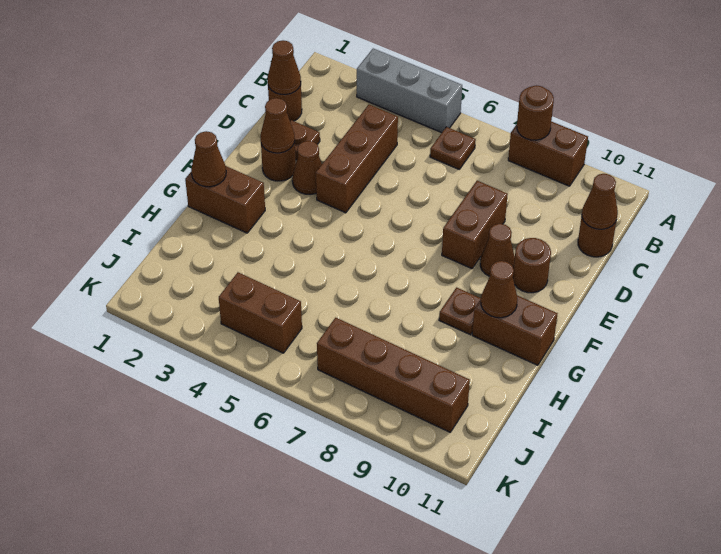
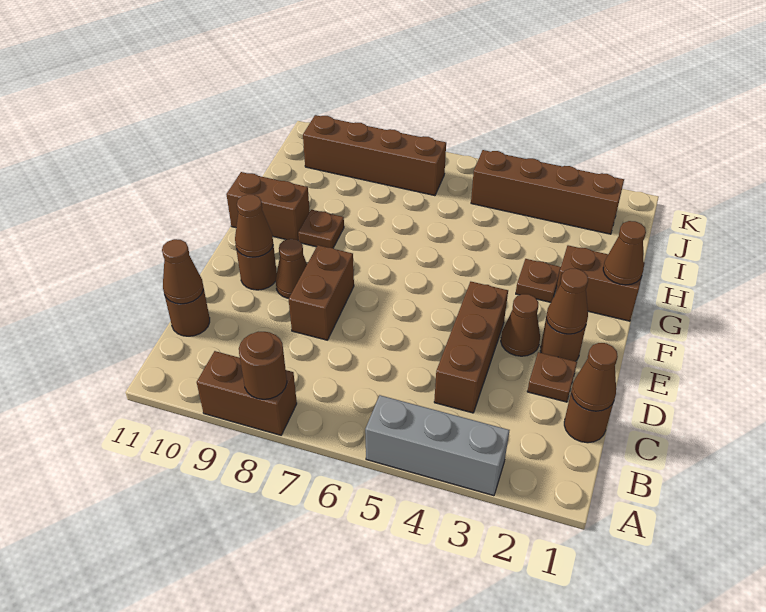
brown 1x1 plate [430,127,476,169] -> brown 1x1 plate moved to [516,259,561,302]
brown 1x1 cone [481,261,517,318] -> brown 1x1 cone moved to [235,194,273,257]
brown 1x2 brick [219,272,302,353] -> brown 1x4 brick [471,150,624,234]

